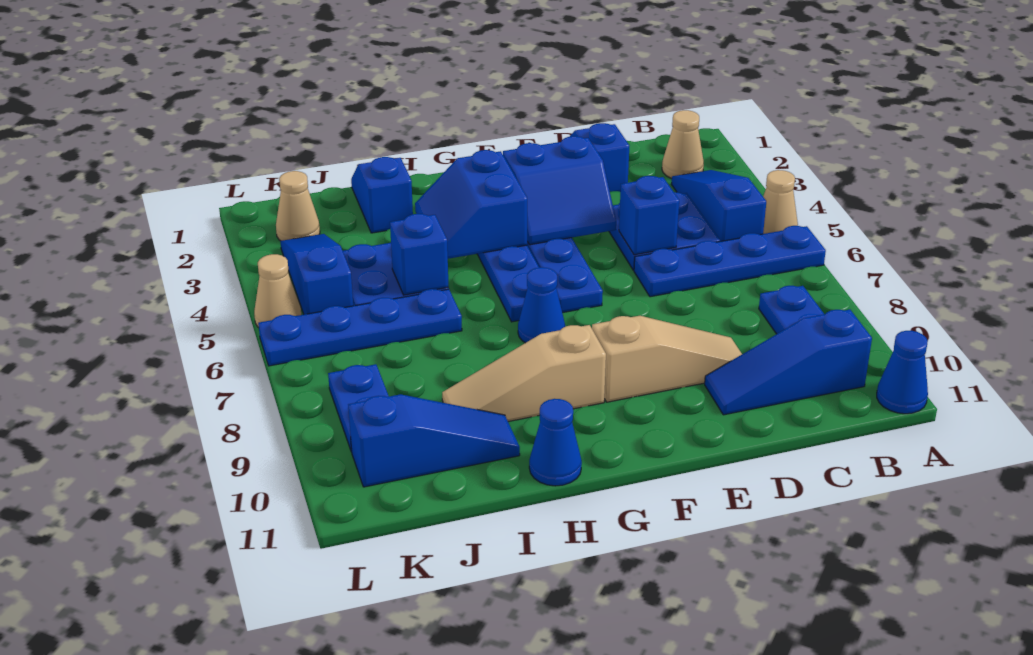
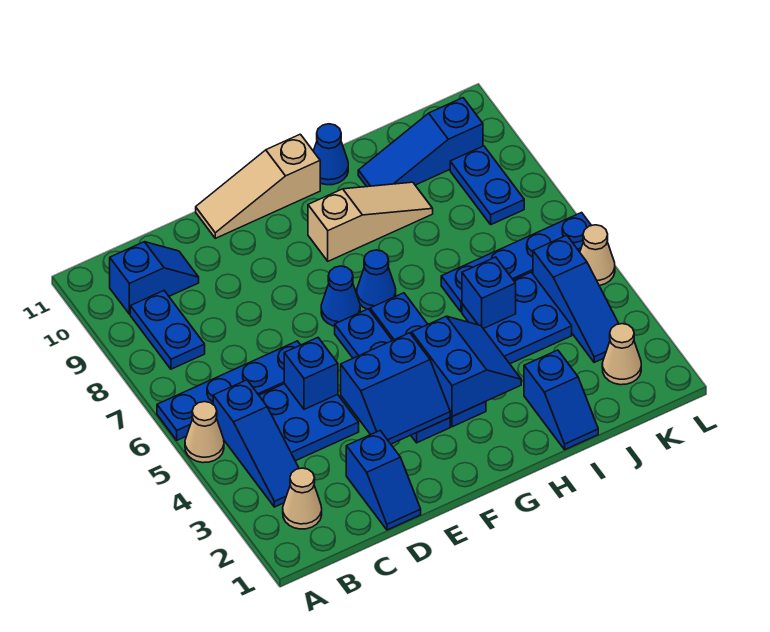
blue 1x1 cone [877,331,928,414] -> blue 1x1 cone moved to [321,266,360,326]
blue 1x3 slope [705,310,872,415] -> blue 1x2 slope [110,242,199,314]
tan 1x3 slope [592,316,742,402] -> tan 1x3 slope moved to [196,134,320,238]
blue 2x2 slope [503,136,616,245] -> blue 2x2 slope turned to [341,333,450,444]

